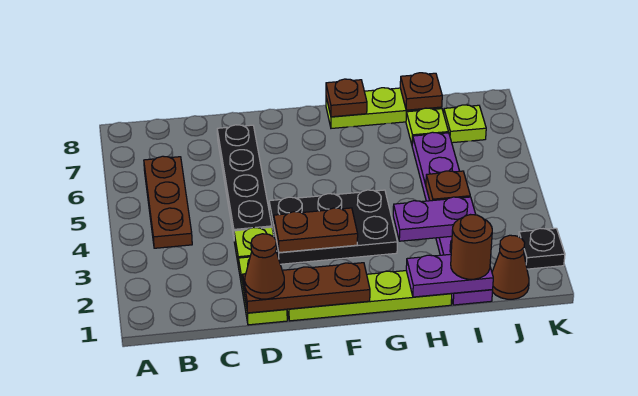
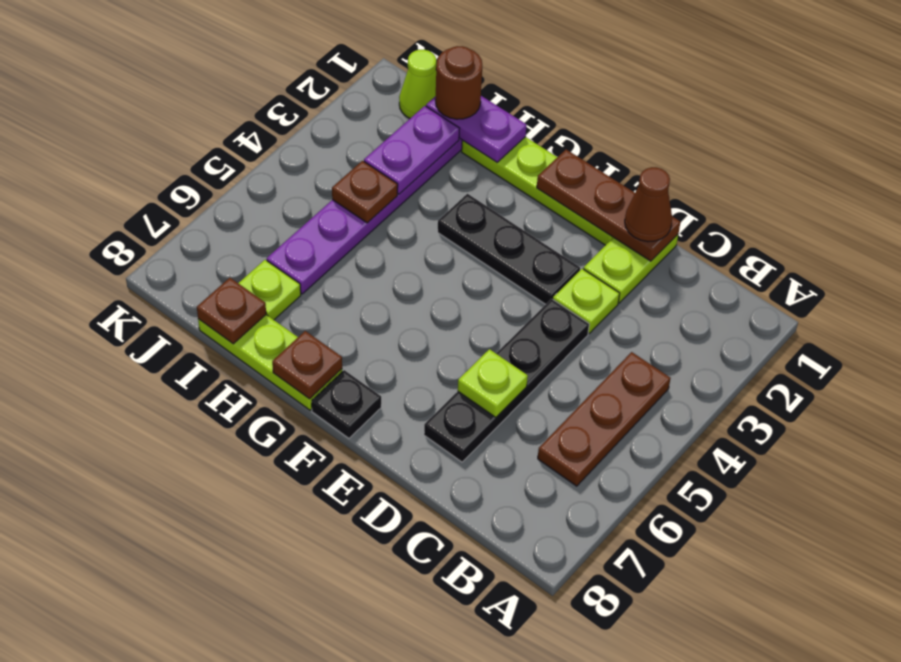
black 2x3 plate [269,190,397,264] -> black 1x3 plate [438,194,580,304]
brown 1x2 plate [274,208,358,253] -> none
purple 1x2 plate [393,197,476,241] -> purple 1x2 plate turned to [364,106,460,194]
brown 1x1 cone [492,235,529,299] -> lime 1x1 cone [399,50,436,118]
lime 1x1 plate [444,105,486,143] -> lime 1x1 plate moved to [458,349,528,417]
black 1x1 plate [519,228,565,269] -> black 1x1 plate moved to [312,370,381,438]

